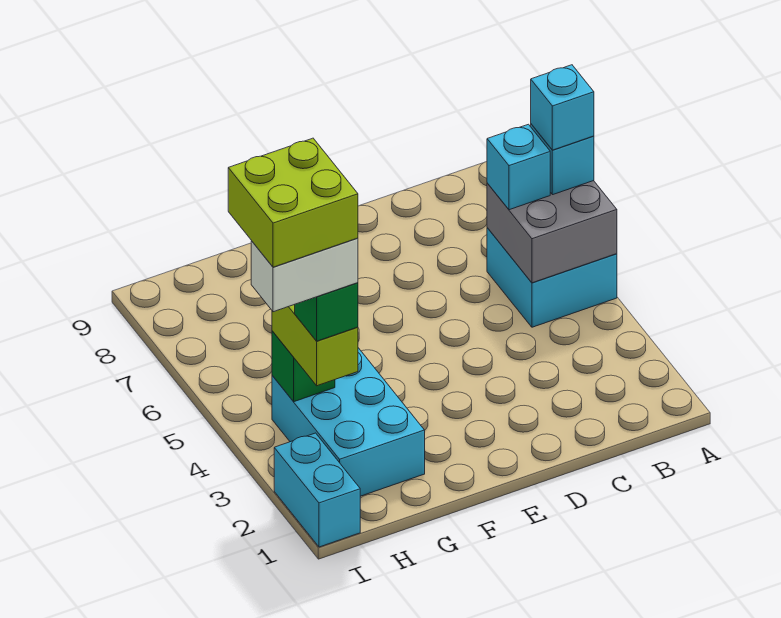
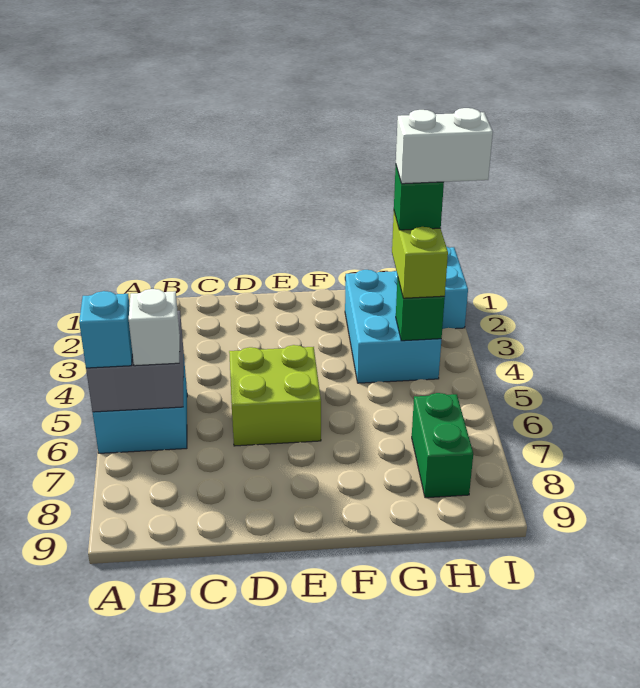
cyan 1x1 brick [531,65,594,150] -> none
cyan 1x1 brick [487,124,550,210] -> white 1x1 brick [129,289,180,366]
lime 2x2 brick [228,138,358,267] -> lime 2x2 brick moved to [229,345,321,446]
none -> green 1x2 brick [412,393,473,498]

